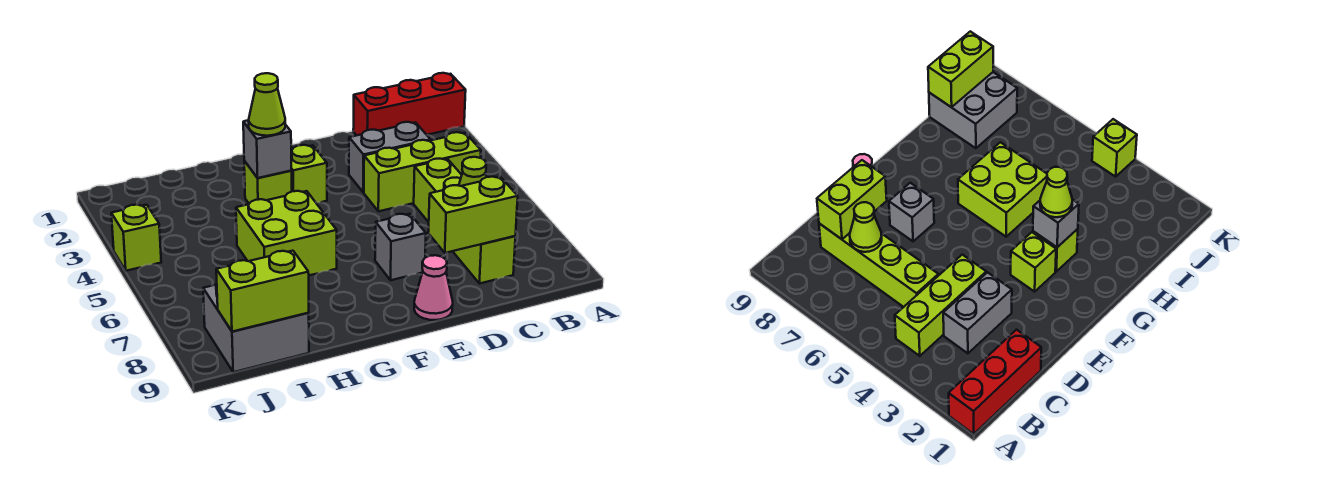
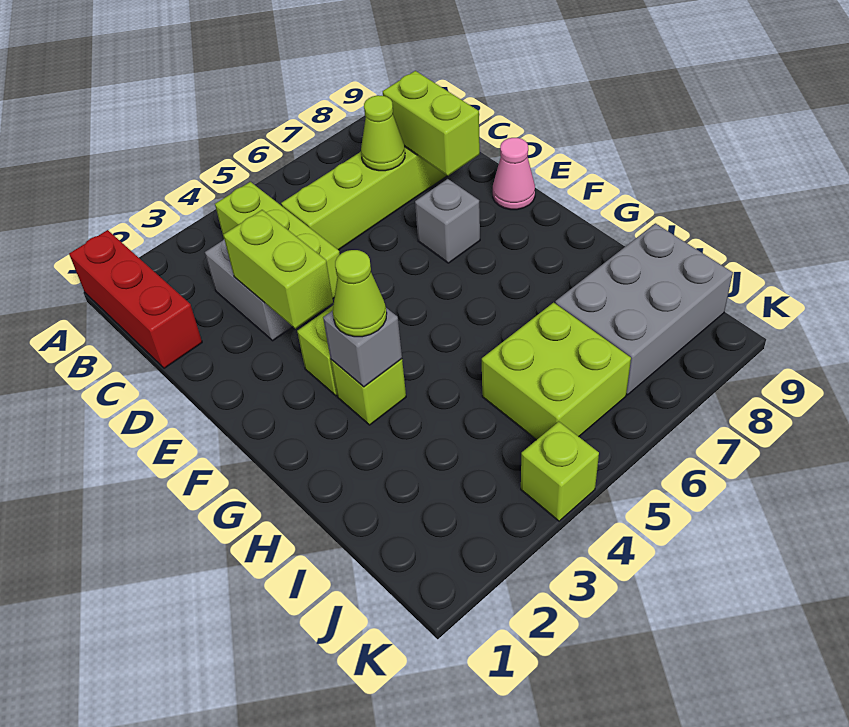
lime 2x2 brick [236,191,337,275] -> lime 2x2 brick moved to [482,303,631,440]
grey 2x2 brick [203,285,309,372] -> grey 2x3 brick [555,223,733,395]
lime 1x2 brick [216,251,309,332] -> lime 1x2 brick moved to [223,210,333,329]

